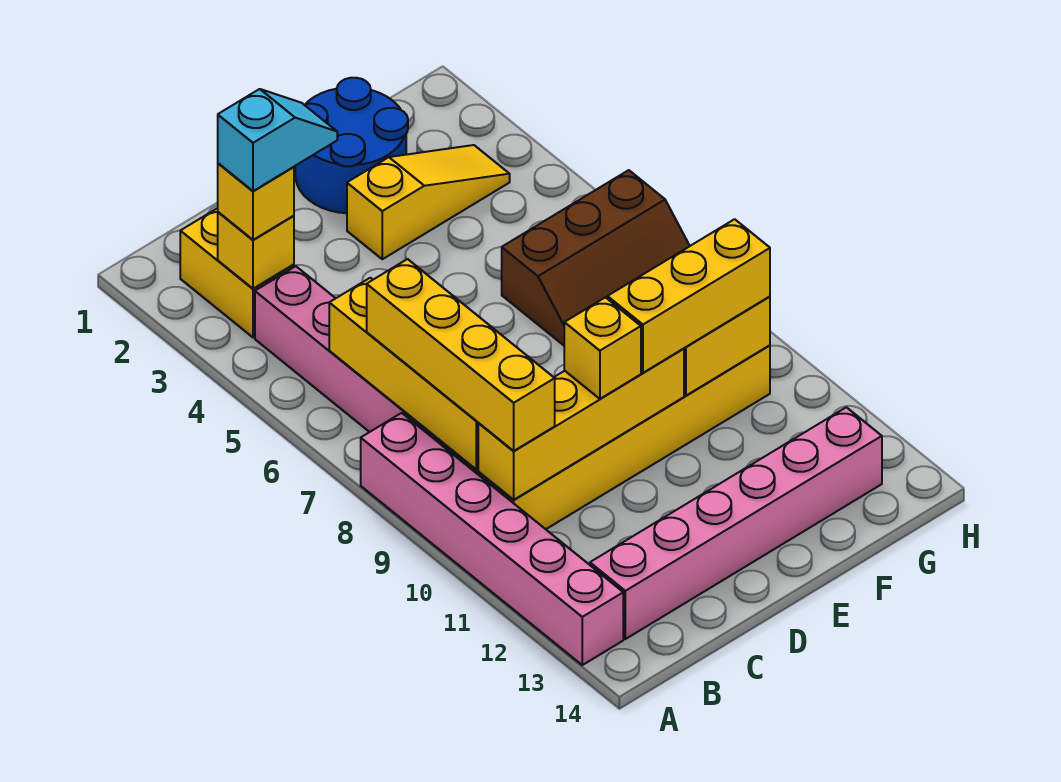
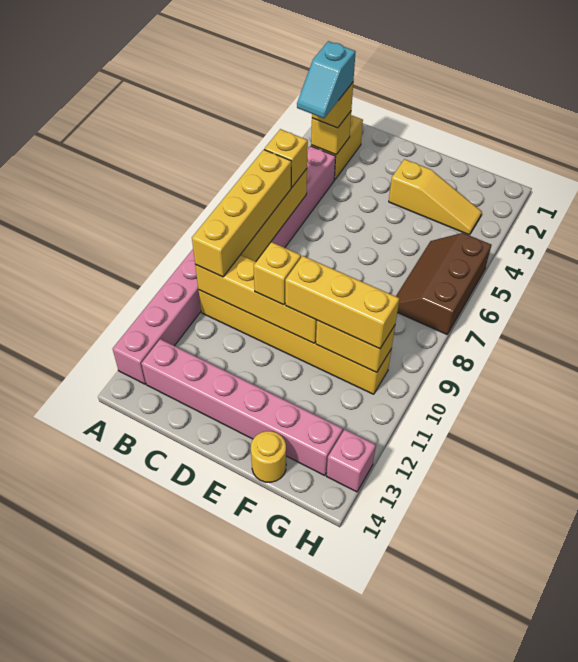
cyan 1x2 slope [218,89,337,191] -> cyan 1x2 slope turned to [297,41,356,118]
none -> yellow 1x1 brick [264,129,308,187]
blue 2x2 round brick [295,78,408,213] -> none
brown 2x3 slope [502,170,690,345] -> brown 2x3 slope turned to [396,233,491,334]
none -> yellow 1x1 round brick [251,431,286,482]
none -> pink 1x1 brick [327,429,376,492]

